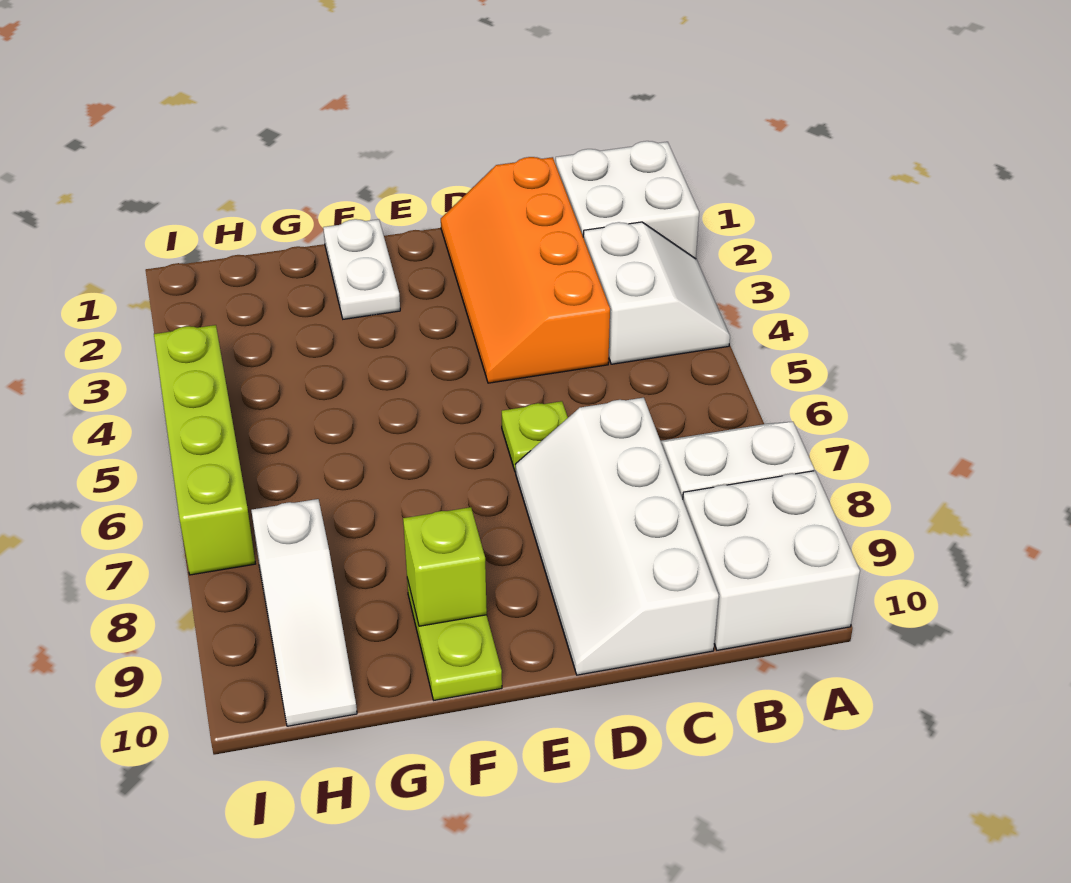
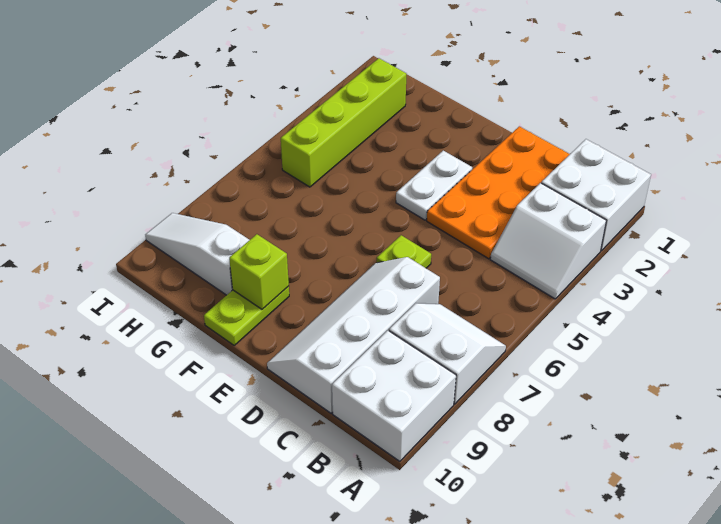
white 2x2 slope [583,222,730,364] -> white 2x2 slope turned to [490,183,606,299]
orange 2x4 slope [441,157,610,383] -> orange 2x4 plate [427,126,570,259]
white 1x2 plate [323,219,400,319] -> white 1x2 plate moved to [396,151,472,220]
white 1x3 slope [251,499,357,726] -> white 1x3 slope turned to [145,213,249,295]
lime 1x4 brick [154,325,255,575] -> lime 1x4 brick moved to [281,58,406,187]

